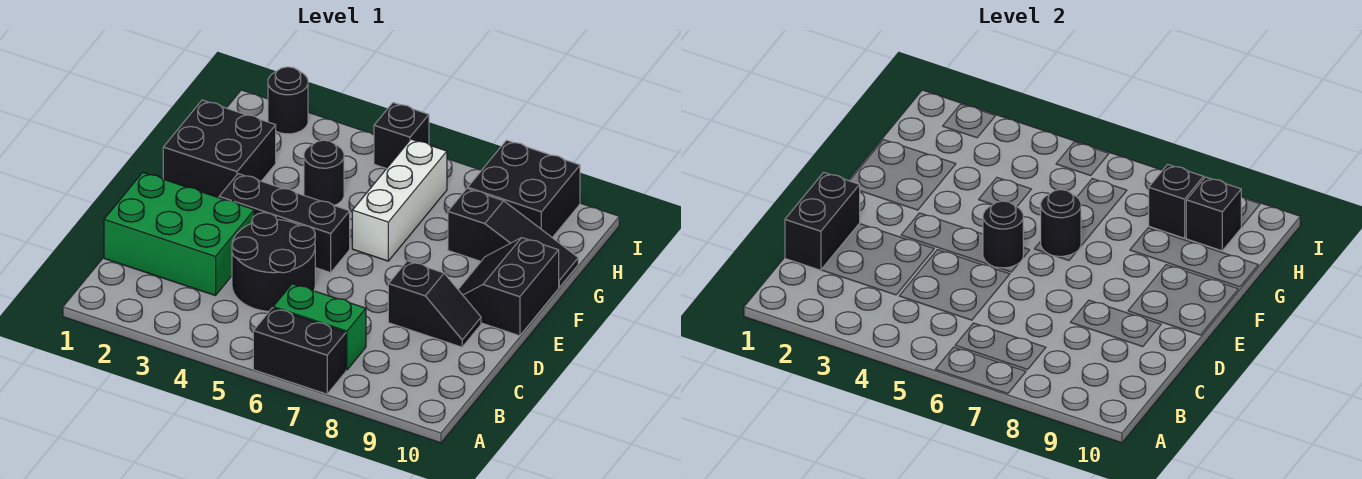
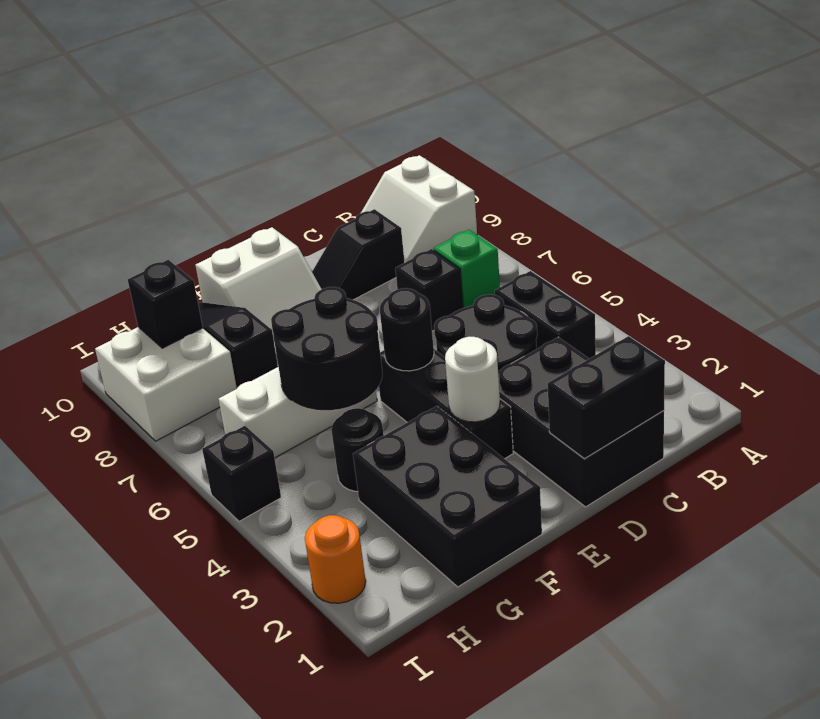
black 1x2 brick [253,308,346,394] -> black 1x2 brick moved to [494,271,596,359]
none -> white 2x2 slope [361,155,477,262]
green 1x2 brick [273,284,366,370] -> green 1x1 brick [433,230,500,308]
green 2x3 brick [104,172,254,296] -> black 2x3 brick [498,337,664,507]
black 1x2 slope [388,261,481,347] -> black 1x2 slope turned to [312,209,405,300]
none -> white 1x1 round brick [445,337,500,422]
black 2x2 slope [458,238,559,336] -> white 2x2 slope [195,227,322,339]
black 2x2 brick [163,100,276,198] -> black 2x3 brick [353,406,542,587]
black 1x1 round brick [1041,190,1081,256] -> black 2x2 round brick [271,287,382,410]
black 2x2 brick [468,140,580,238] -> white 2x2 brick [95,327,237,441]
black 1x1 brick [1149,164,1204,238] -> black 1x1 brick moved to [395,249,463,331]
black 1x1 round brick [268,67,308,134] -> orange 1x1 round brick [305,515,366,603]

